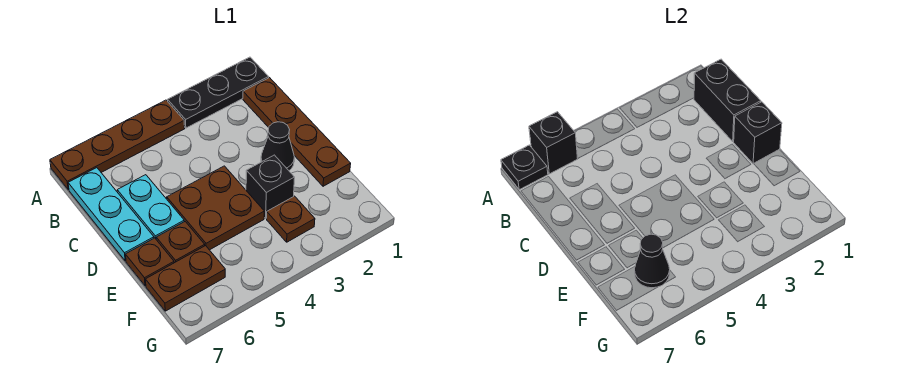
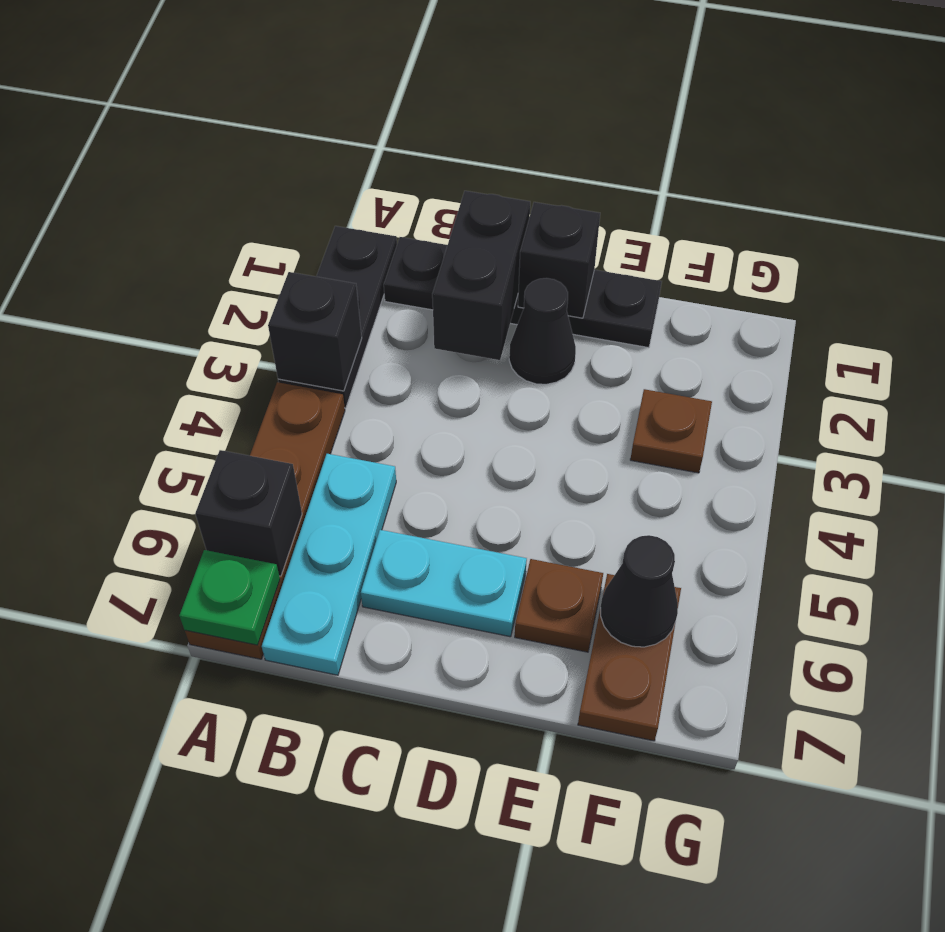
black 1x1 plate [501,145,548,190] -> green 1x1 plate [179,550,280,645]
brown 1x4 plate [243,78,351,186] -> black 1x4 plate [384,237,662,348]
black 1x2 brick [694,59,761,141] -> black 1x2 brick turned to [432,191,530,360]
cyan 1x3 plate [68,168,154,261] -> cyan 1x3 plate turned to [262,454,396,675]
brown 2x2 plate [167,166,264,250] -> none
black 1x1 brick [246,155,295,218] -> black 1x1 brick moved to [268,272,362,391]
brown 1x1 plate [126,238,174,286] -> none

